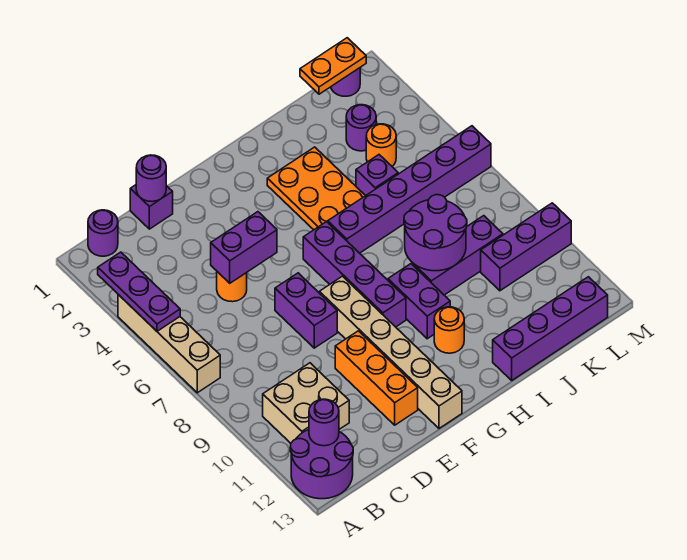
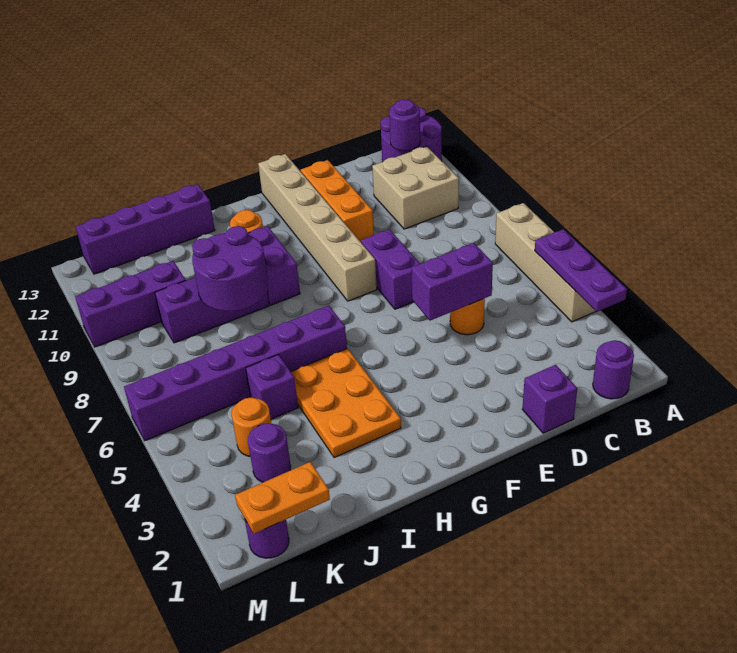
purple 1x1 round brick [136,155,166,202] -> none
purple 1x4 brick [303,222,406,327] -> none

